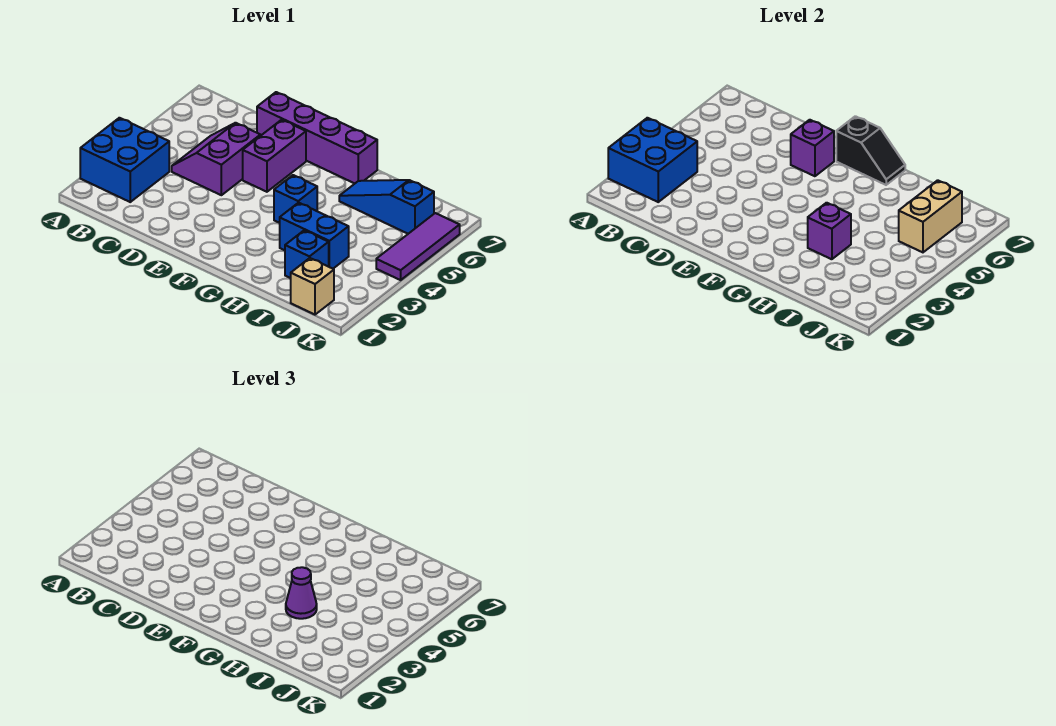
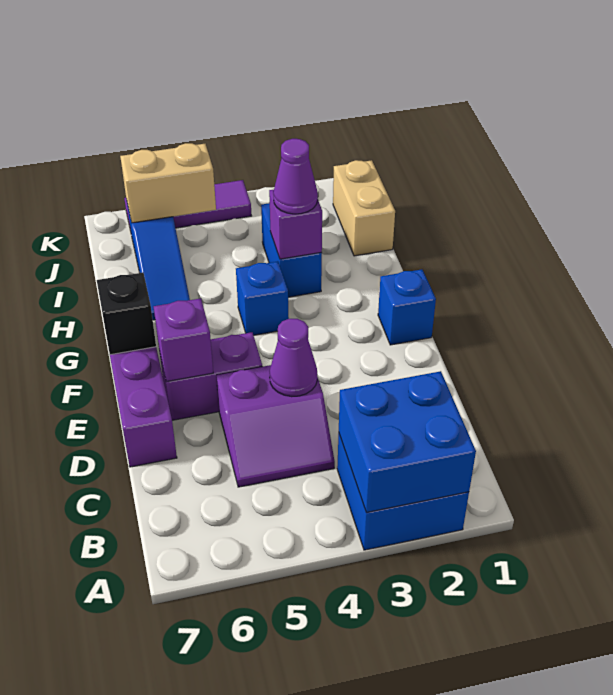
none -> purple 1x1 cone [270,319,317,397]
blue 1x1 brick [285,230,329,278] -> blue 1x1 brick moved to [378,269,436,345]
tan 1x1 brick [291,258,334,315] -> tan 1x2 brick [333,160,395,256]

